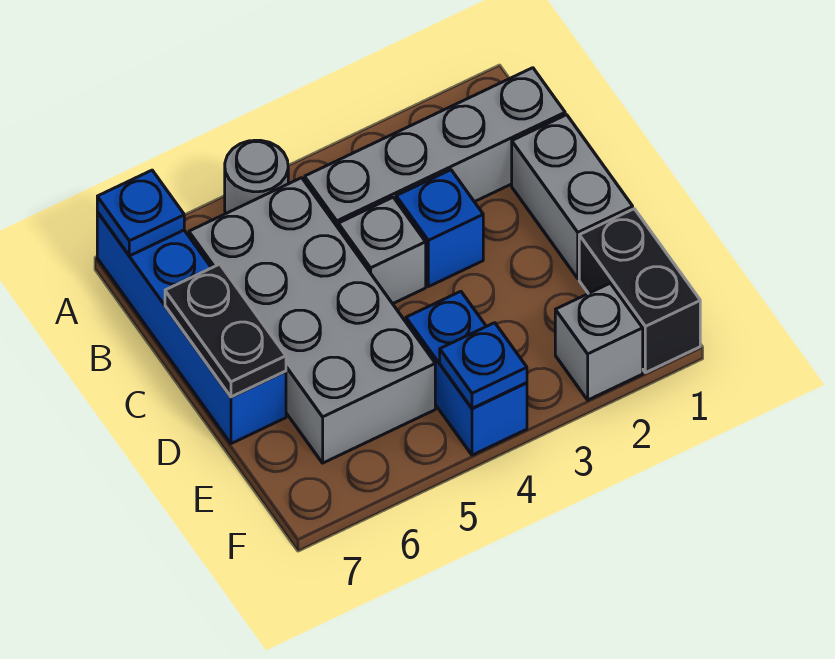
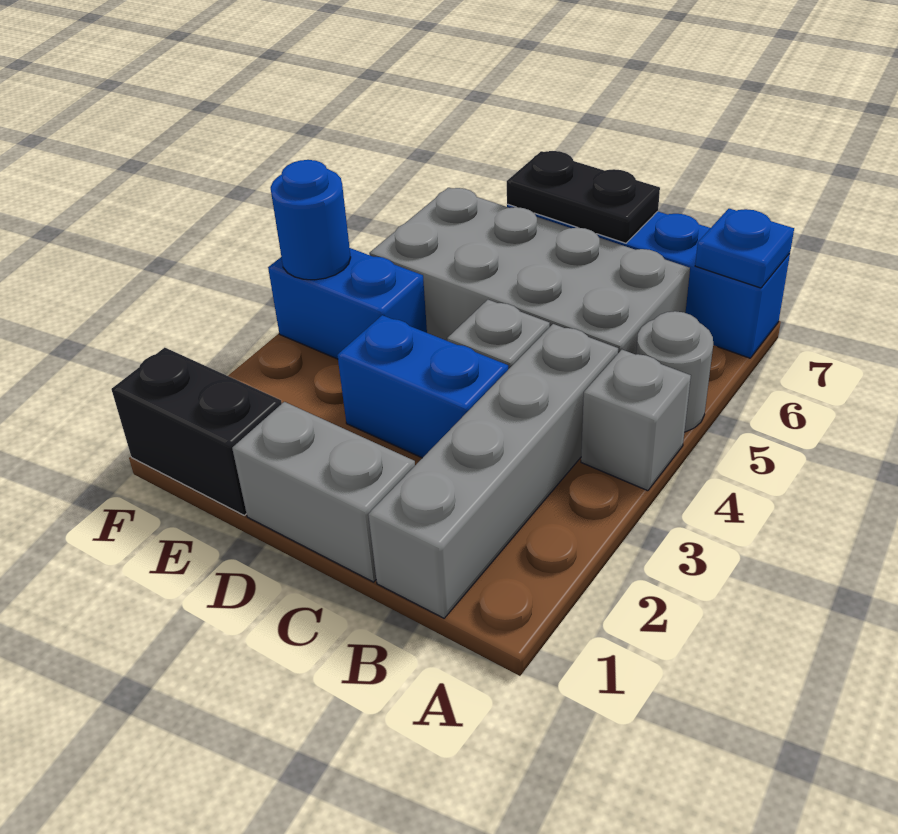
blue 1x1 brick [396,170,483,287] -> blue 1x2 brick [337,315,508,458]
grey 1x1 brick [555,283,643,400] -> grey 1x1 brick moved to [581,350,691,491]
blue 1x1 plate [440,323,527,408] -> blue 1x1 round brick [270,160,351,280]

